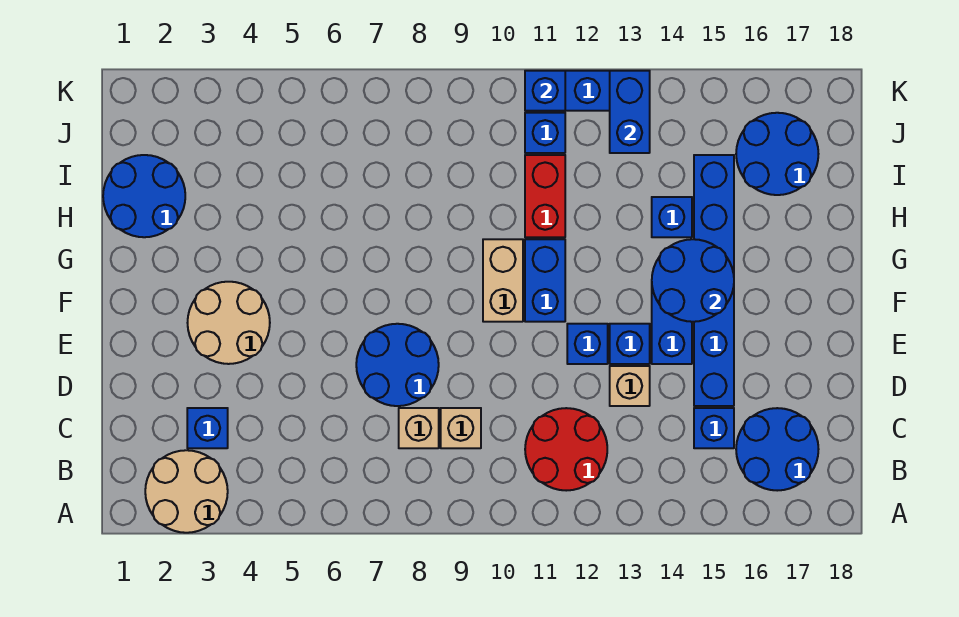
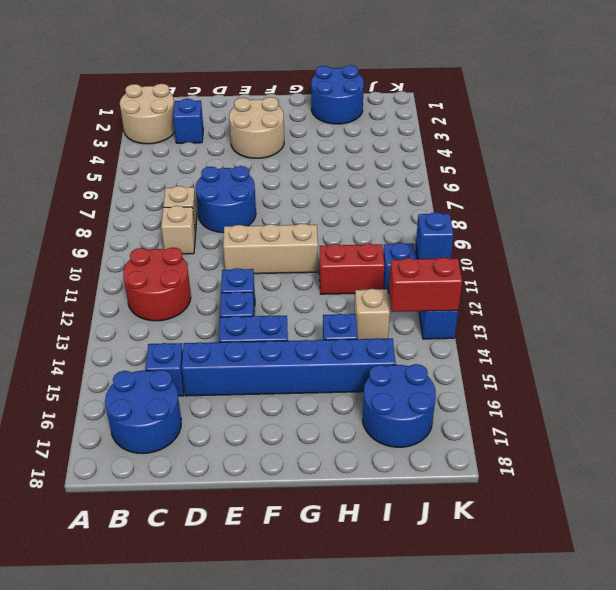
tan 1x1 brick [610,366,650,406] -> tan 1x1 brick moved to [354,289,390,339]
tan 1x2 brick [483,239,523,322] -> tan 1x3 brick [223,224,318,274]
blue 1x2 brick [525,239,565,322] -> none
blue 2x2 round brick [652,239,734,322] -> none
blue 1x2 brick [610,71,650,153] -> red 1x2 brick [389,257,462,312]

